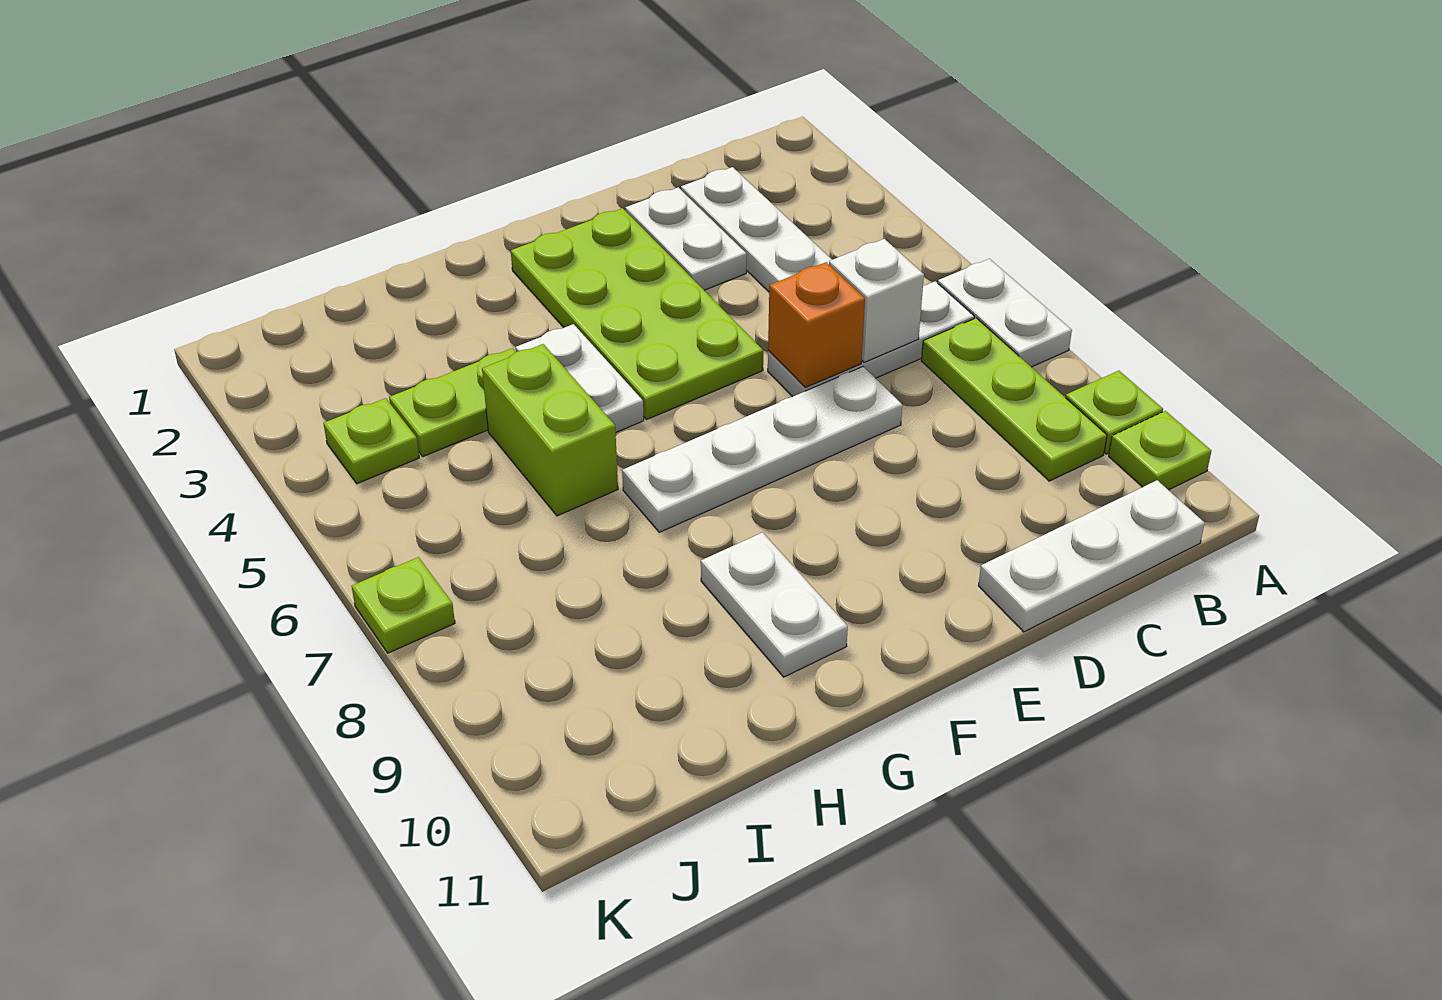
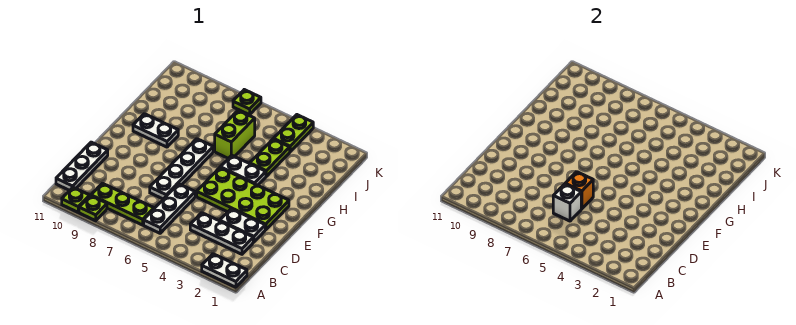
white 1x2 plate [938,259,1072,367] -> white 1x2 plate moved to [202,254,247,287]
lime 1x2 brick [482,344,618,516] -> lime 1x2 brick turned to [215,110,255,158]
lime 1x1 plate [324,398,419,484] -> lime 1x2 plate [274,115,313,152]

